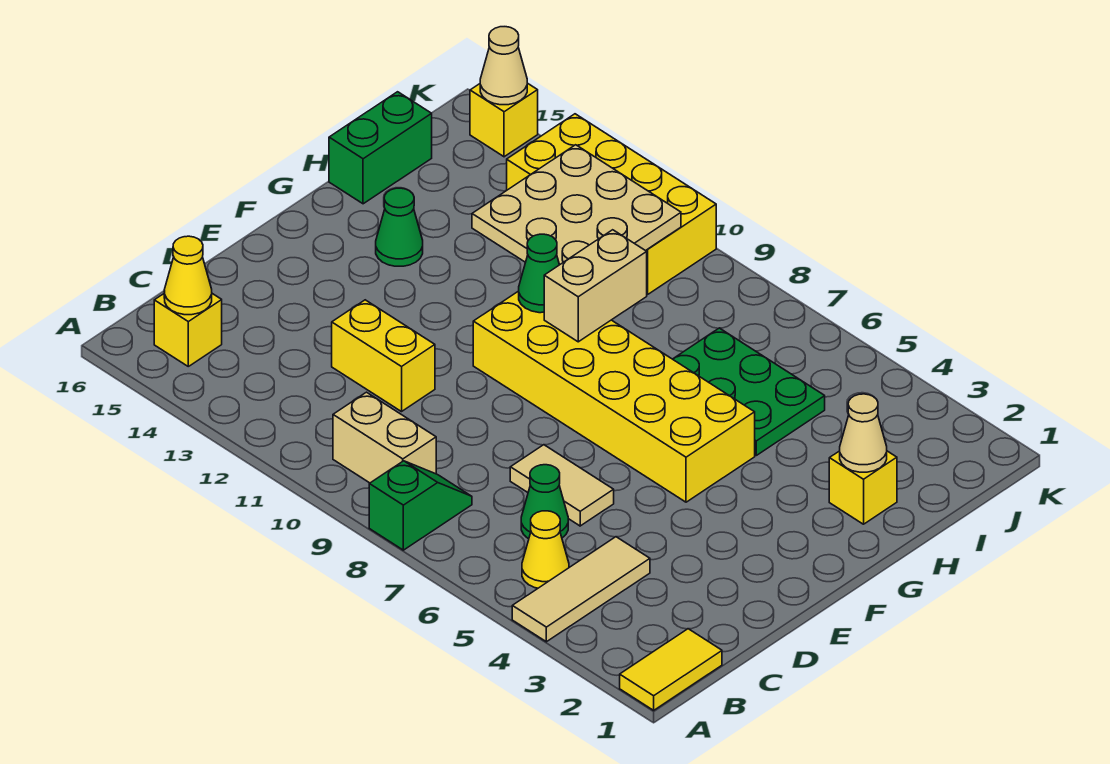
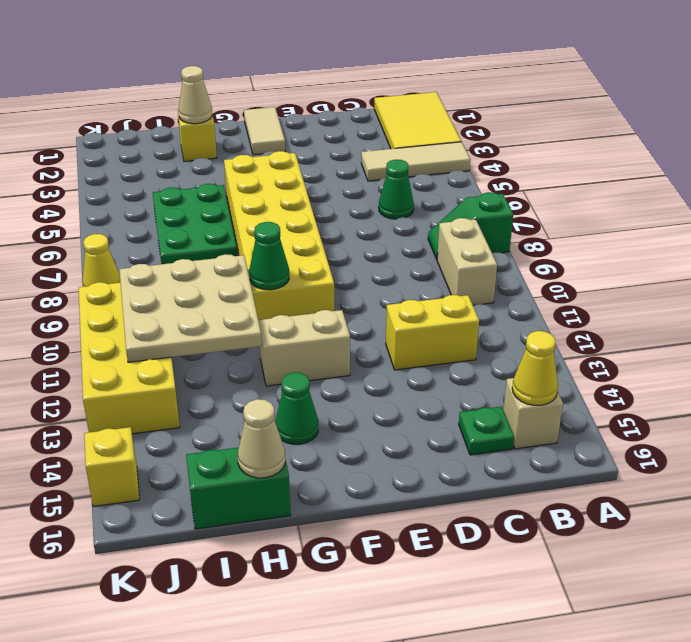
yellow 1x2 tile [620,629,722,710] -> yellow 2x3 tile [374,92,461,149]
yellow 1x1 cone [522,511,569,588] -> yellow 1x1 cone moved to [82,234,120,287]
yellow 1x1 brick [154,294,222,366] -> tan 1x1 brick [503,378,563,449]
none -> green 1x1 plate [459,406,514,455]
tan 1x2 tile [510,445,614,526] -> tan 1x2 tile moved to [244,107,285,155]
yellow 1x2 brick [332,300,435,412] -> yellow 1x2 brick turned to [386,295,479,370]
tan 1x2 brick [544,230,647,342] -> tan 1x2 brick moved to [258,310,350,386]
tan 1x1 cone [480,27,527,105] -> tan 1x1 cone moved to [238,399,285,478]

